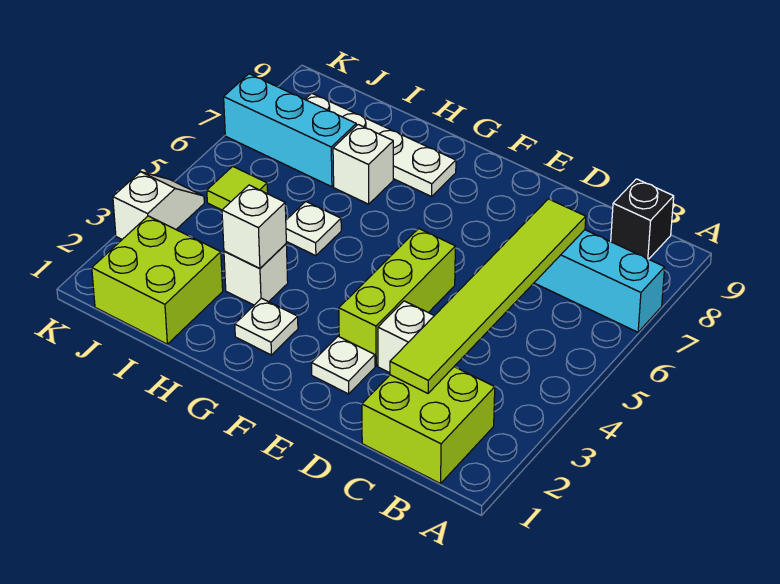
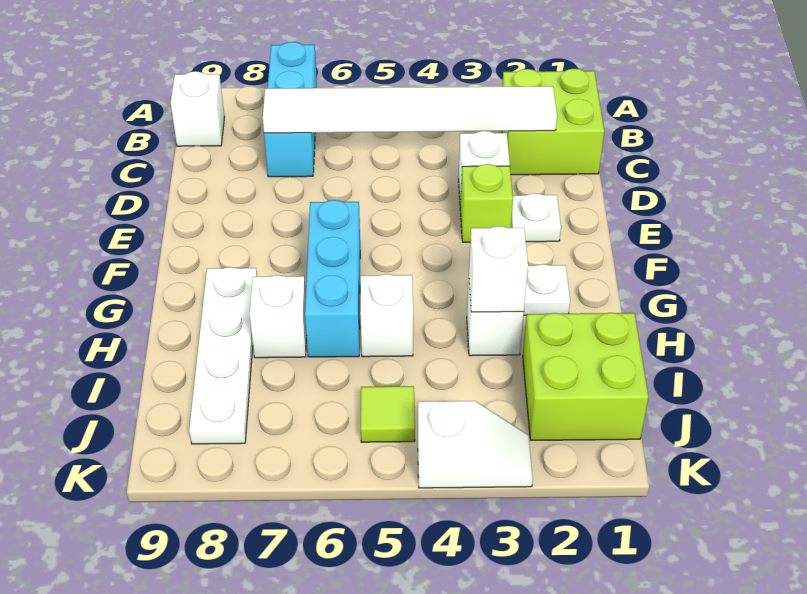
black 1x1 brick [611,179,674,259] -> white 1x1 brick [171,71,225,146]
lime 1x6 tile [390,199,586,393] -> white 1x6 tile [263,86,557,133]
lime 1x3 brick [339,229,455,366] -> lime 1x1 brick [460,164,513,242]
white 1x1 plate [286,202,341,256] -> white 1x1 brick [360,274,413,357]
cyan 1x3 brick [224,74,356,187] -> cyan 1x3 brick moved to [305,200,360,357]
white 1x2 slope [113,172,204,239] -> white 1x2 slope turned to [418,401,533,488]

